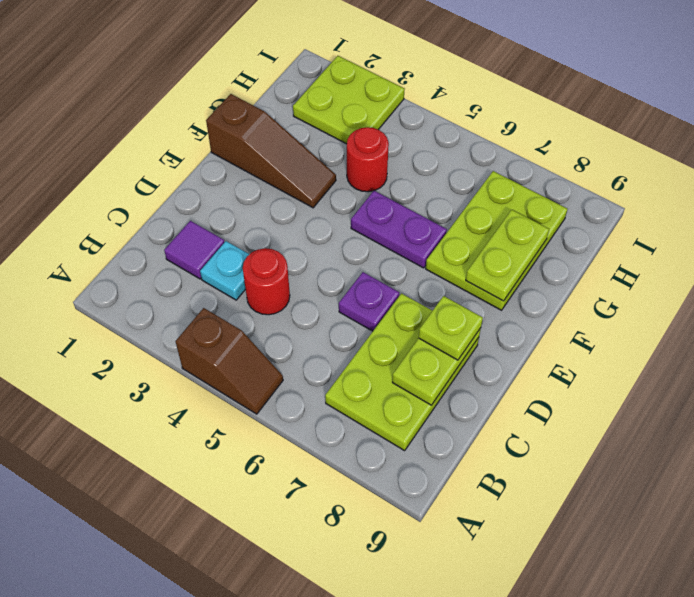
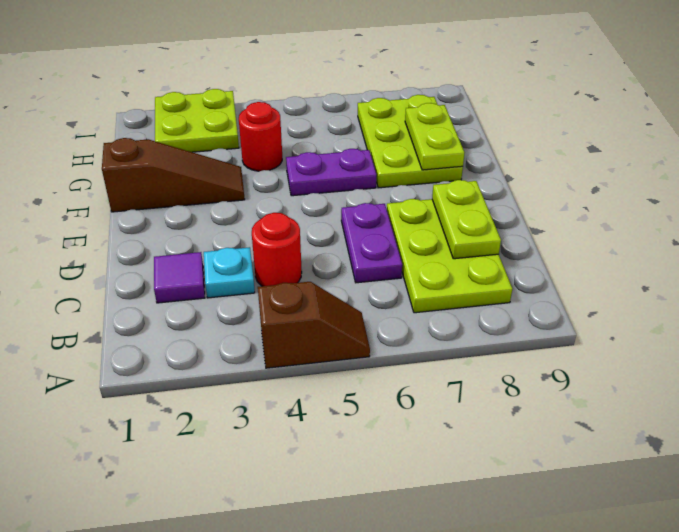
purple 1x1 plate [339,272,399,331] -> purple 1x2 plate [341,203,402,283]
lime 1x1 plate [419,296,483,360] -> none

